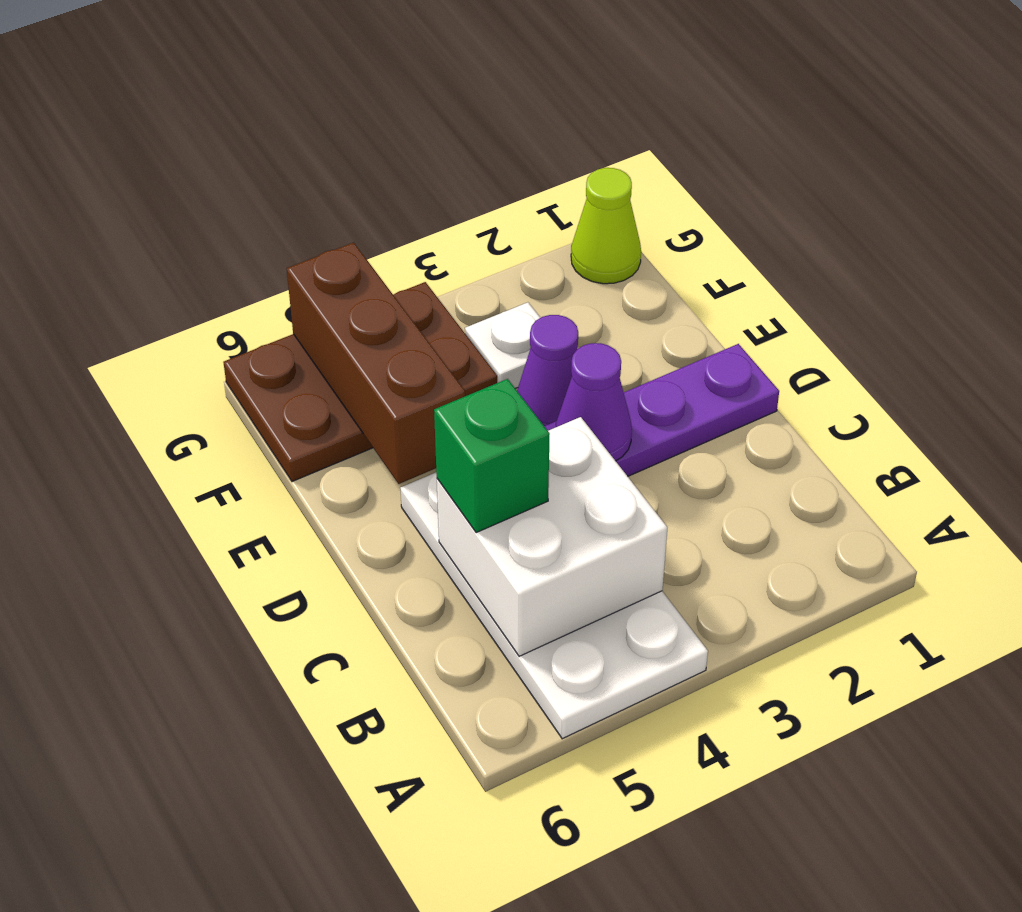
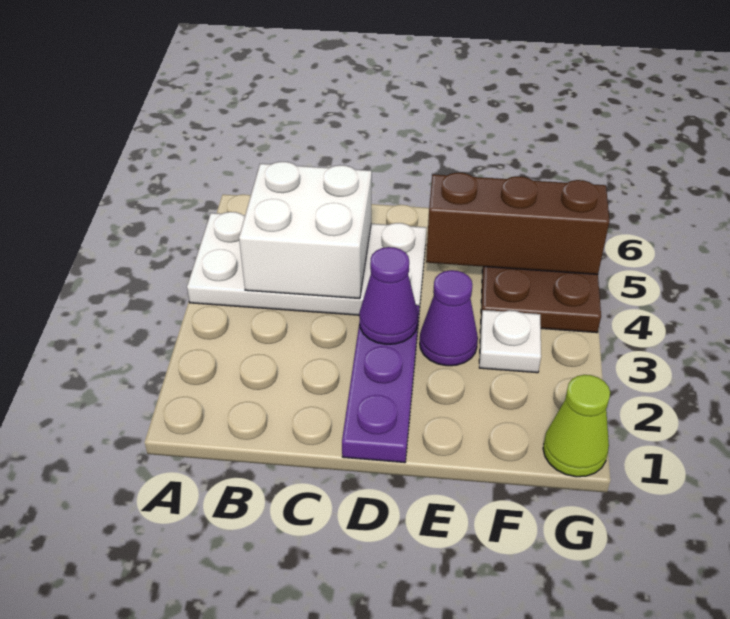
green 1x1 brick [434,379,550,533] -> none

